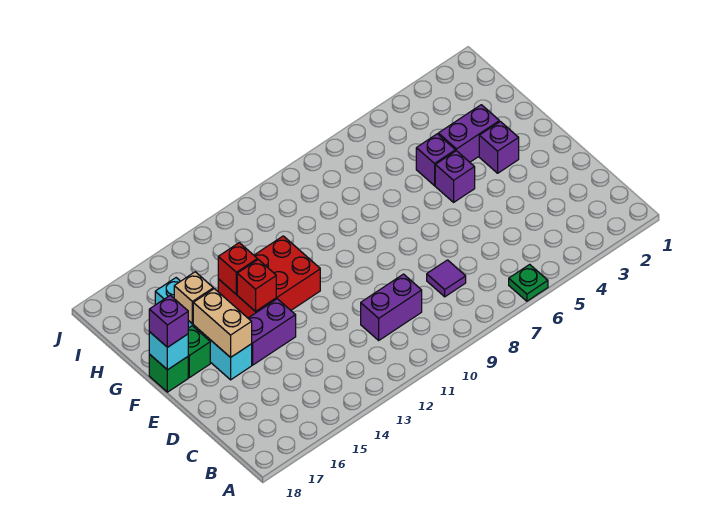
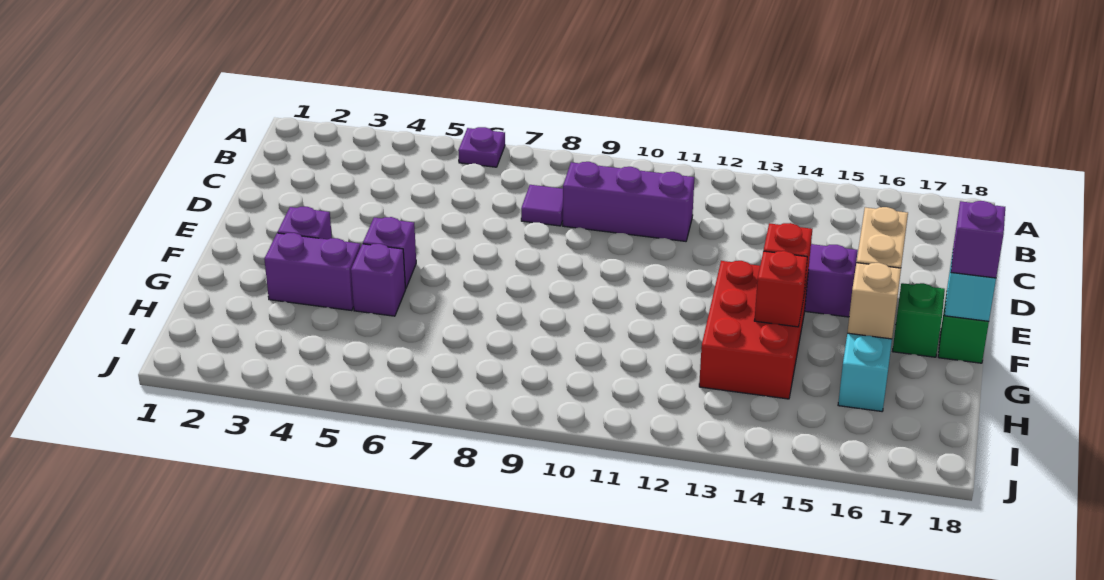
green 1x1 plate [509,264,548,301] -> purple 1x1 plate [458,127,505,167]
purple 1x2 brick [361,274,422,340] -> purple 1x3 brick [563,162,694,241]
red 2x3 brick [218,236,320,318] -> red 2x3 brick turned to [699,261,808,399]

